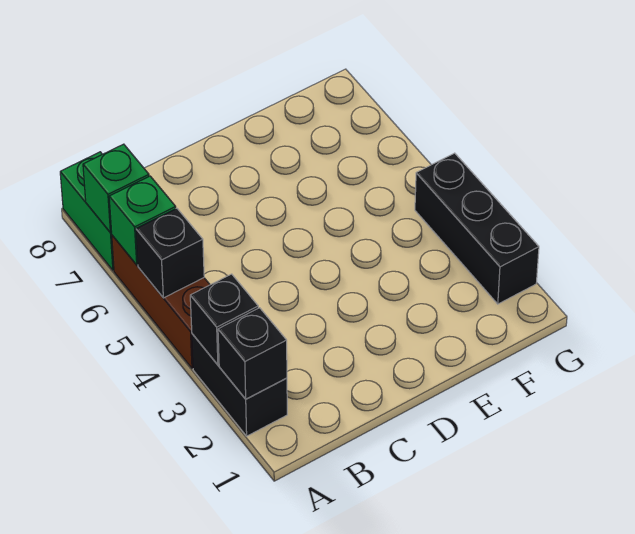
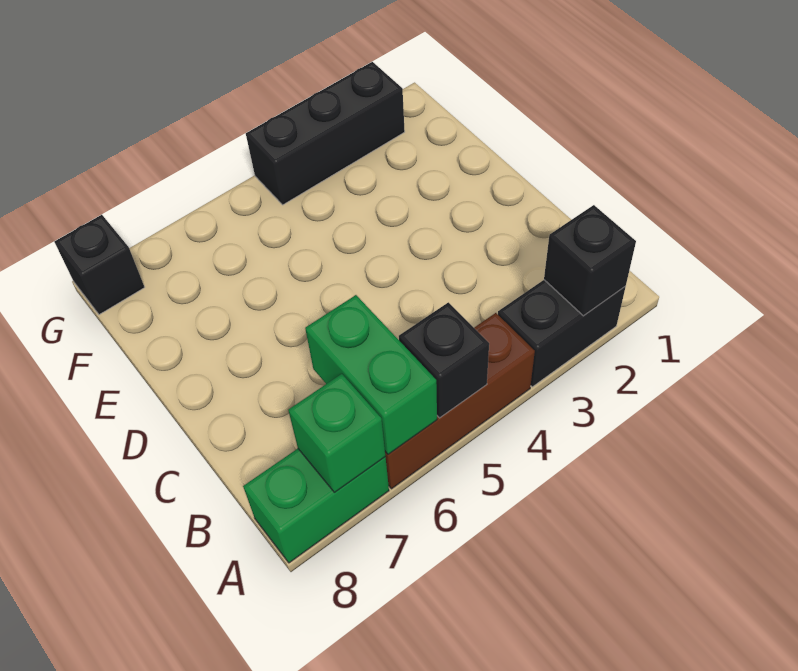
black 1x1 brick [190,274,258,365] -> black 1x1 brick moved to [54,215,145,315]
green 1x1 brick [109,176,176,265] -> green 1x2 brick [305,295,437,454]

